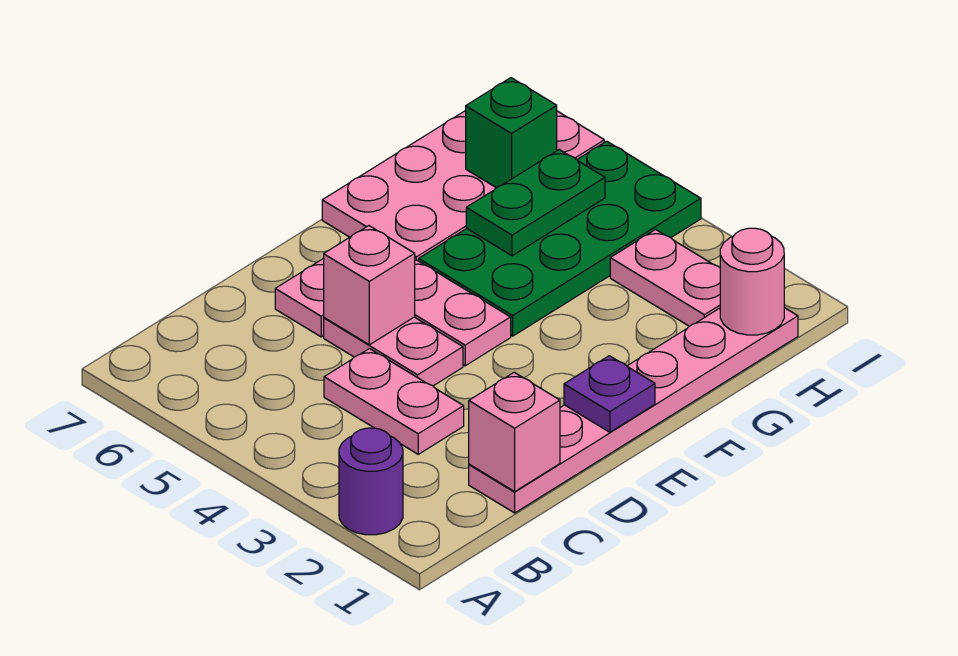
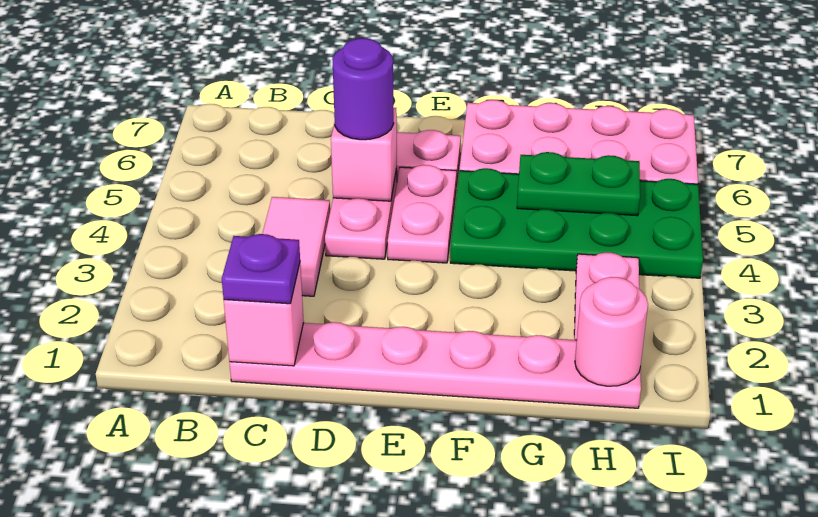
purple 1x1 round brick [339,428,403,535] -> purple 1x1 round brick moved to [332,38,394,140]
pink 1x2 plate [324,349,464,454] -> pink 1x2 tile [263,197,330,296]
purple 1x1 plate [564,356,655,432] -> purple 1x1 plate moved to [222,234,300,304]
green 1x1 brick [466,78,557,188] -> none

